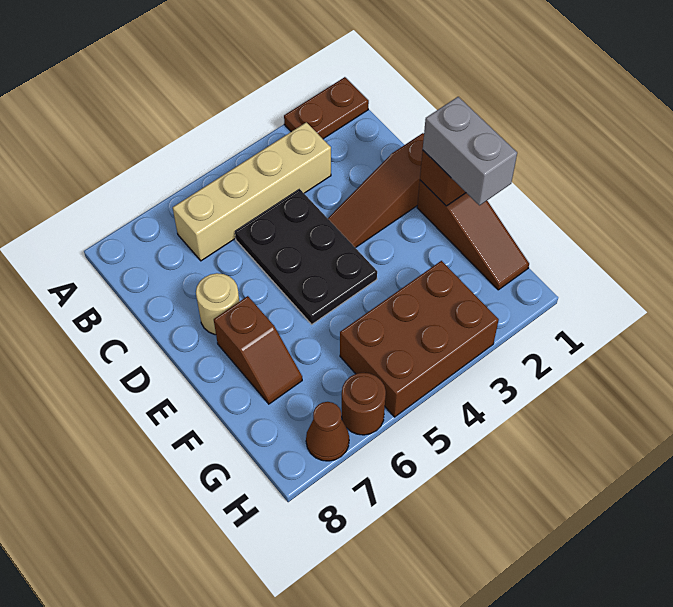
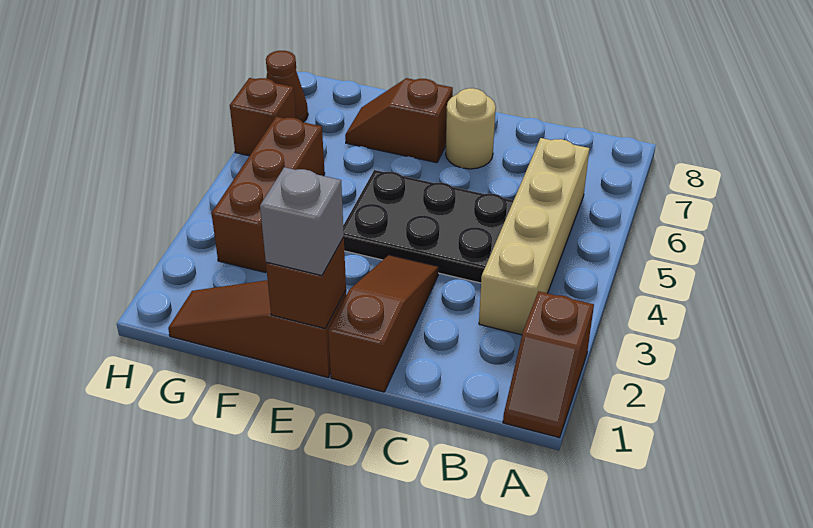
brown 1x2 plate [284,77,369,139] -> brown 1x2 slope [503,291,594,438]
grey 1x2 brick [423,97,517,205] -> grey 1x1 brick [260,167,344,276]
brown 2x3 brick [340,261,499,417] -> brown 1x3 brick [212,117,325,273]
brown 1x1 round brick [342,373,386,435] -> brown 1x1 brick [230,78,296,156]

